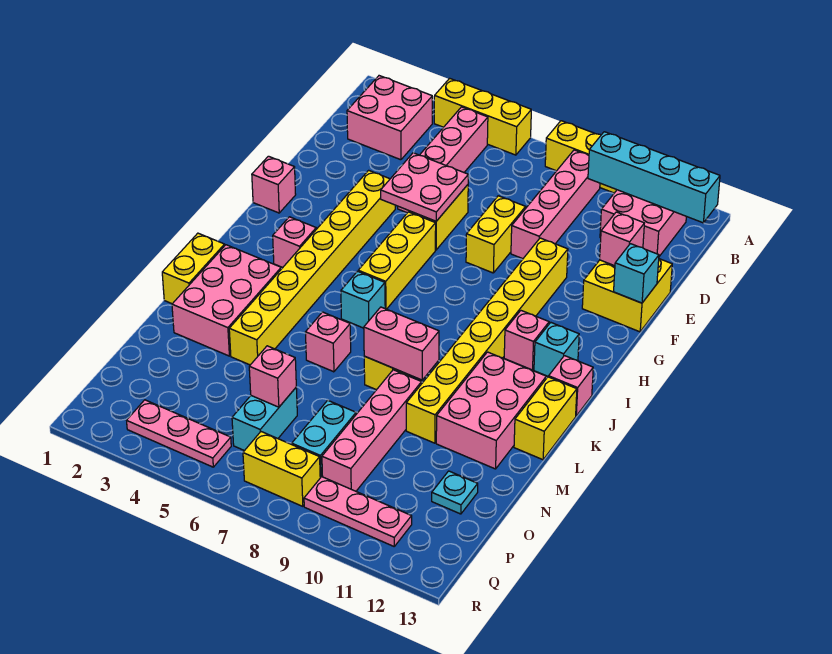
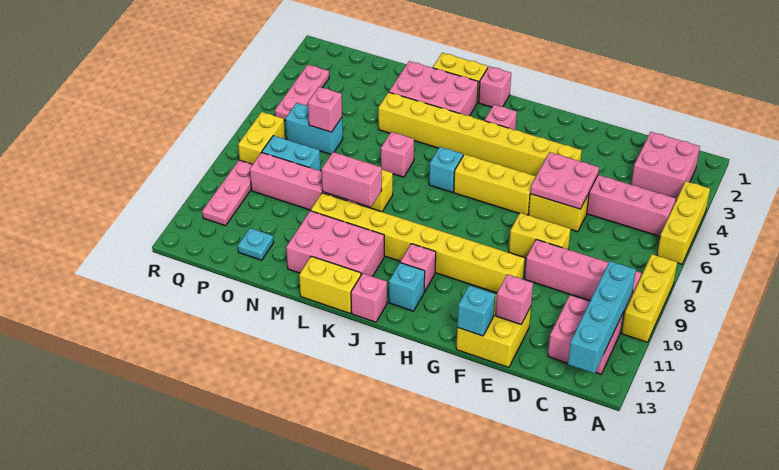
pink 1x1 brick [252,156,296,213] -> pink 1x1 brick moved to [479,66,511,107]
pink 1x2 brick [364,307,439,380] -> pink 1x2 brick turned to [321,152,382,207]

